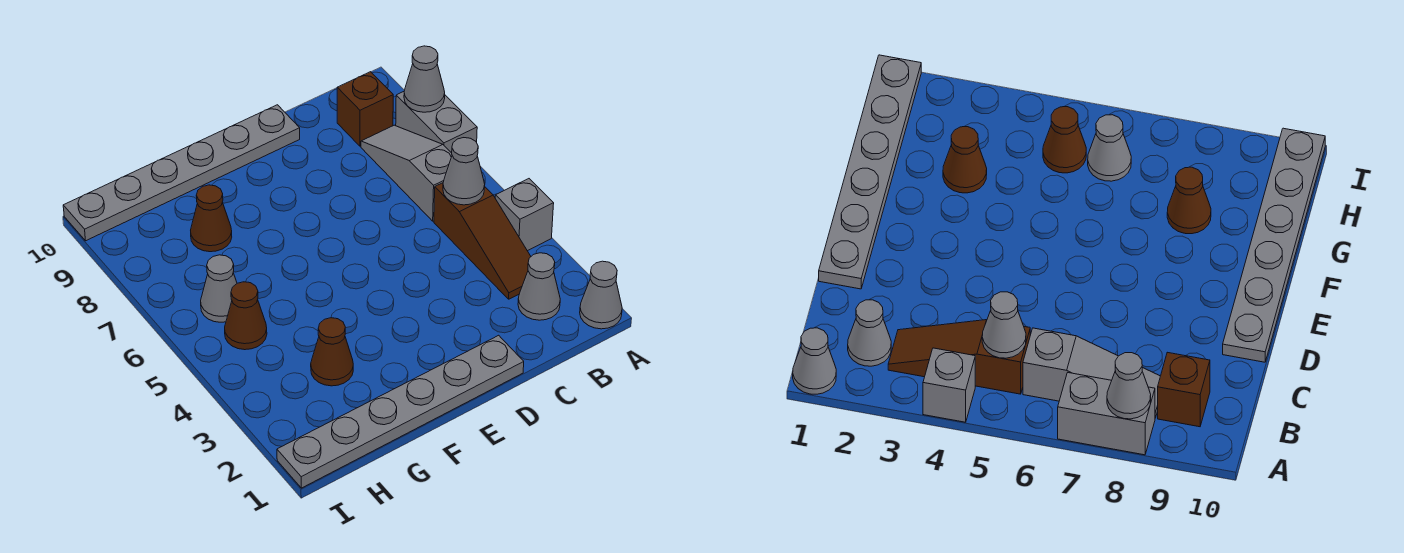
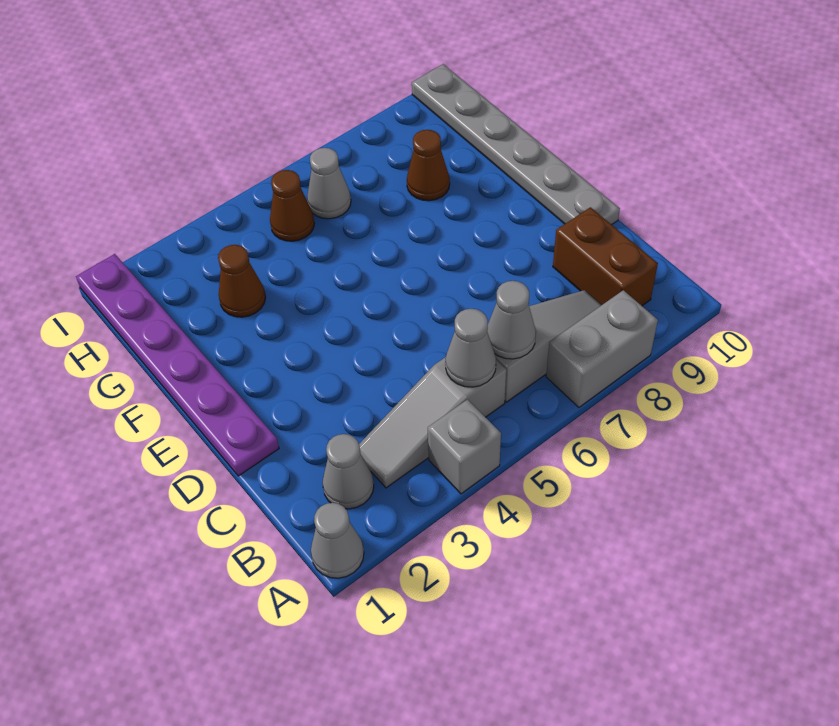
grey 1x1 cone [404,46,445,112] -> grey 1x1 cone moved to [487,281,536,359]
brown 1x3 slope [434,183,531,299] -> grey 1x3 slope [359,357,506,488]
brown 1x1 brick [337,72,393,146] -> brown 1x2 brick [553,207,658,306]
grey 1x6 plate [277,335,524,488] -> purple 1x6 plate [76,254,279,476]

